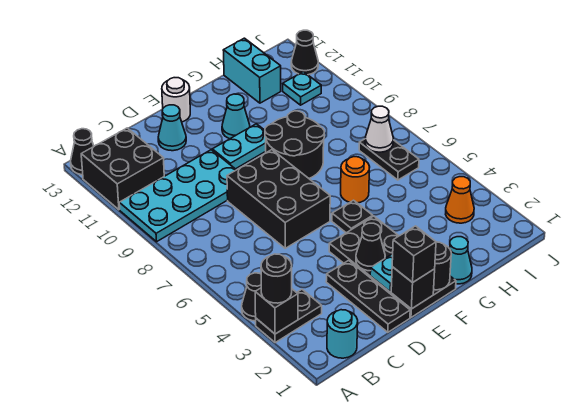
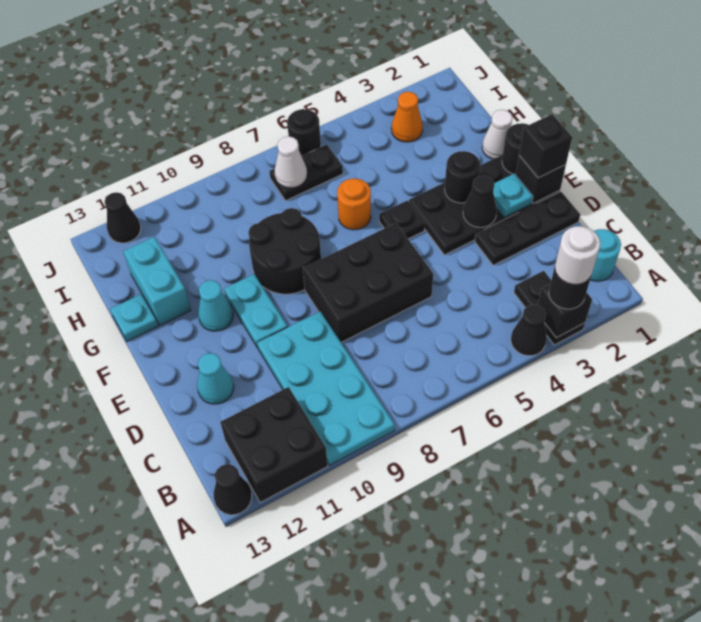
white 1x1 round brick [162,78,190,122] -> white 1x1 round brick moved to [555,226,600,284]
none -> black 1x1 round brick [445,151,480,203]
cyan 1x1 cone [450,237,472,284] -> white 1x1 cone [482,110,513,159]
cyan 1x2 brick [223,38,281,103] -> cyan 1x2 brick turned to [123,237,191,325]
cyan 1x1 plate [283,72,321,105] -> cyan 1x1 plate moved to [110,294,158,341]
none -> black 1x1 round brick [287,109,321,156]

